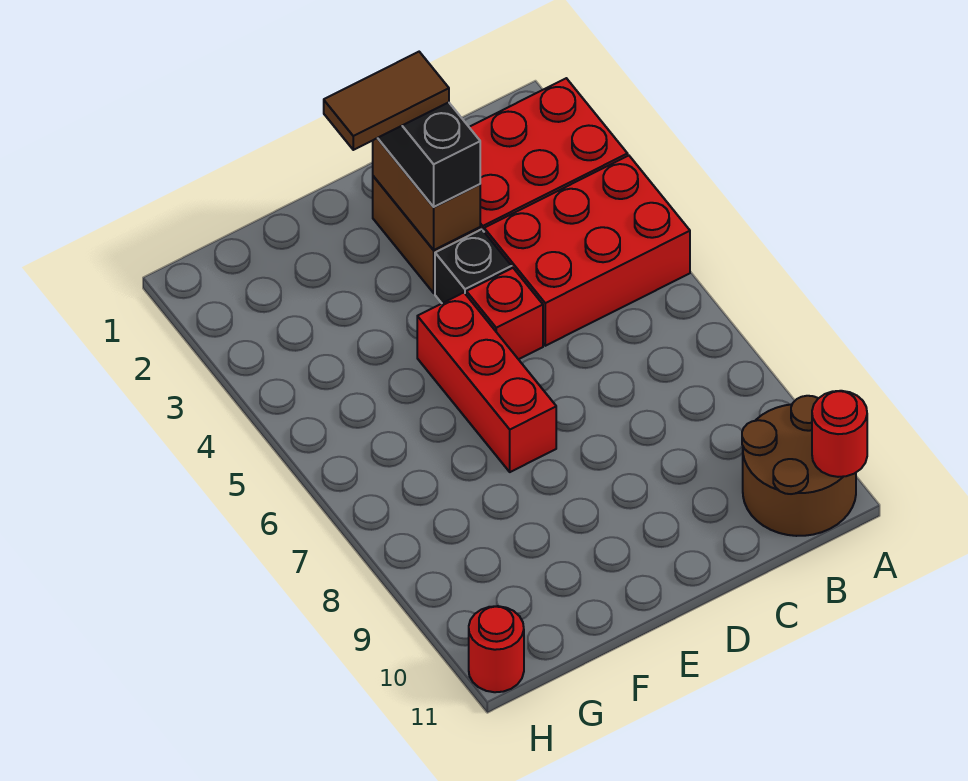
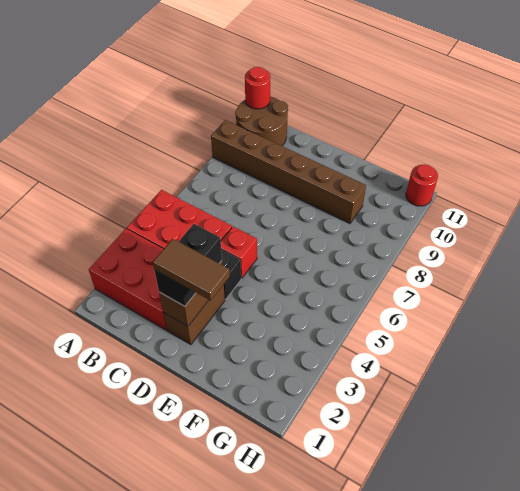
none -> brown 1x6 brick [211,120,366,224]
red 1x3 brick [417,293,556,472] -> none

